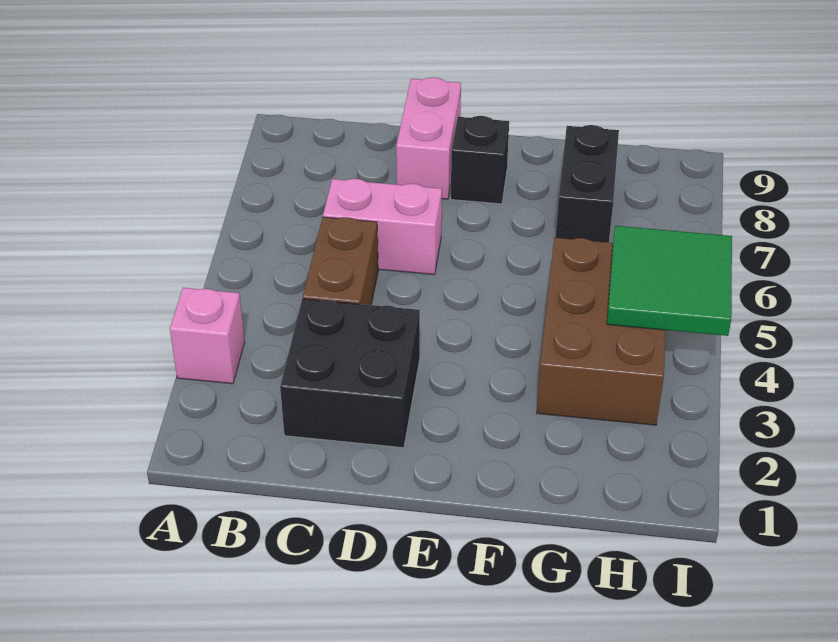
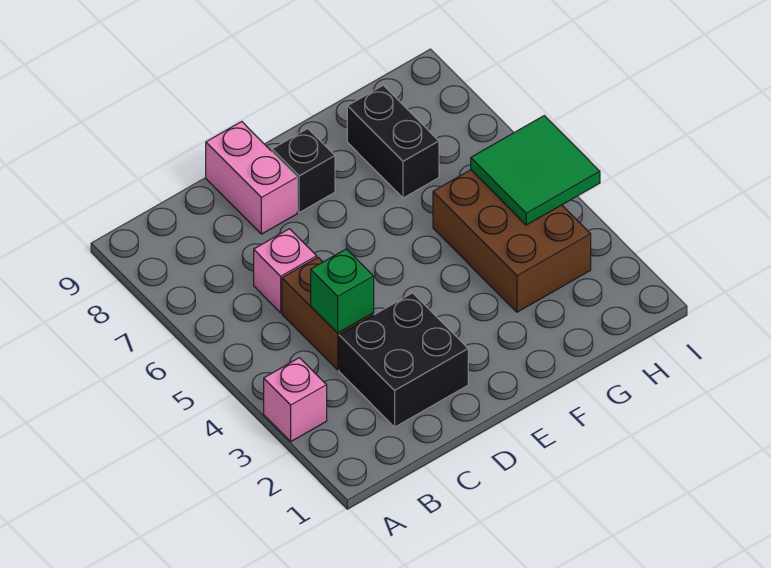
none -> green 1x1 brick [311,249,374,333]
pink 1x2 brick [323,179,442,274] -> pink 1x1 brick [254,229,317,313]

